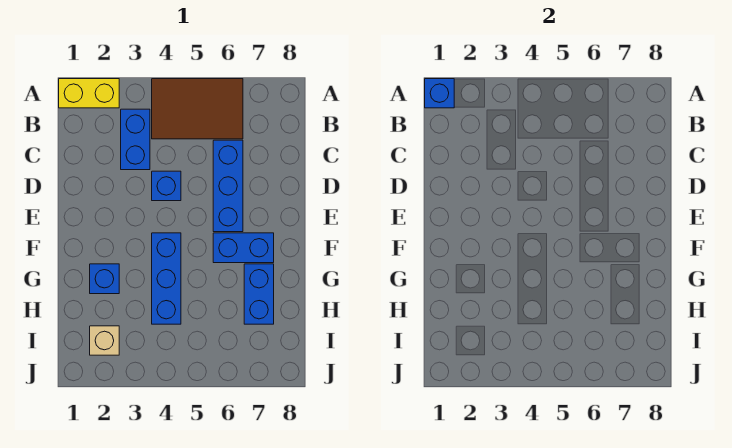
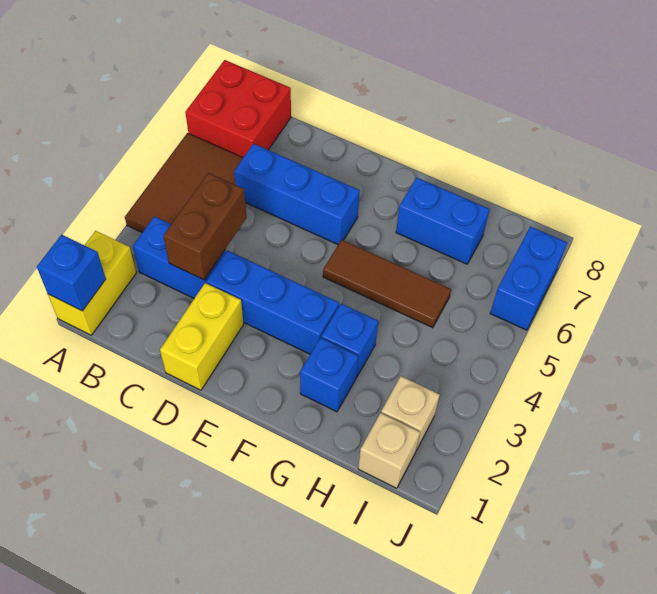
none -> red 2x2 brick [185,60,291,158]
none -> brown 1x2 brick [163,173,247,280]
none -> yellow 1x2 brick [160,283,244,390]
blue 1x1 brick [152,171,181,201] -> blue 1x1 brick moved to [321,304,378,377]
blue 1x3 brick [152,233,181,324] -> blue 1x3 brick moved to [206,250,339,354]
none -> brown 1x3 tile [323,240,451,328]
blue 1x2 brick [213,233,274,263] -> blue 1x2 brick moved to [490,227,567,330]
none -> tan 1x1 brick [358,413,420,488]

